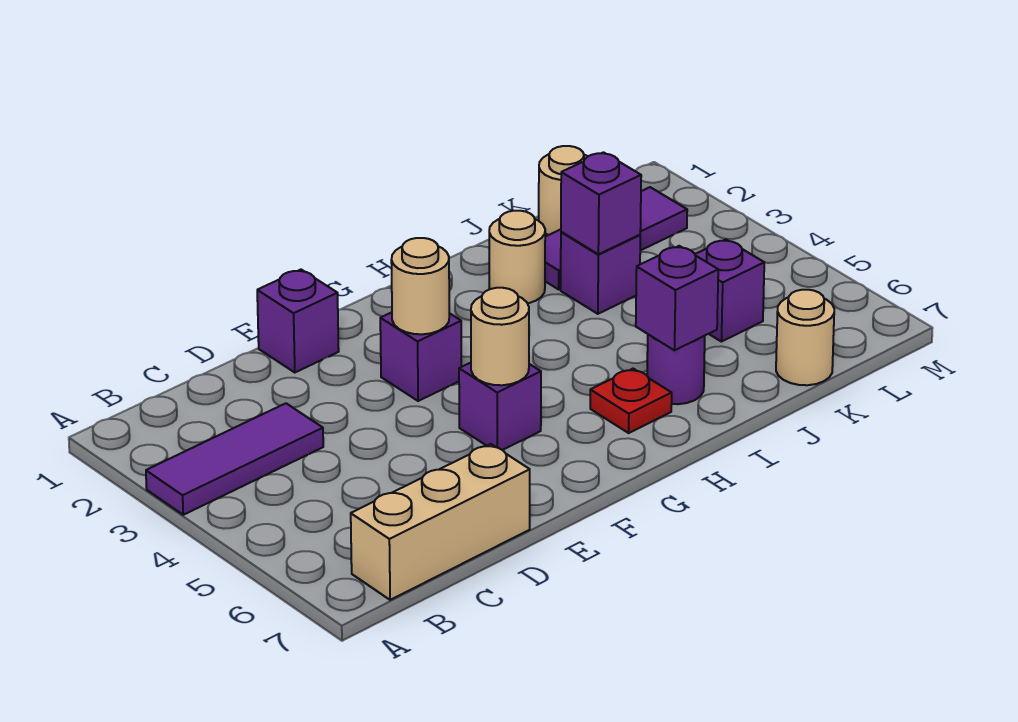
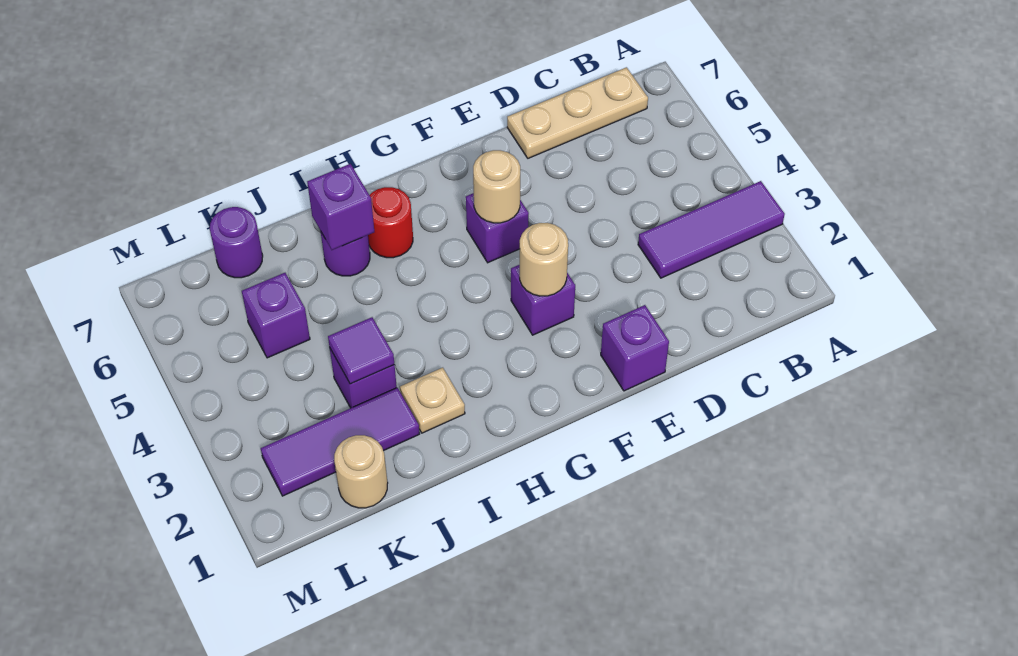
tan 1x3 brick [351,444,530,600] -> tan 1x3 plate [507,67,648,158]
red 1x1 plate [590,369,672,433] -> red 1x1 round brick [368,187,413,258]
tan 1x1 round brick [489,211,545,303] -> tan 1x1 plate [400,368,465,433]
purple 1x1 brick [561,152,641,254] -> purple 1x1 tile [328,317,394,384]
tan 1x1 round brick [776,290,834,385] -> purple 1x1 round brick [210,207,263,278]

